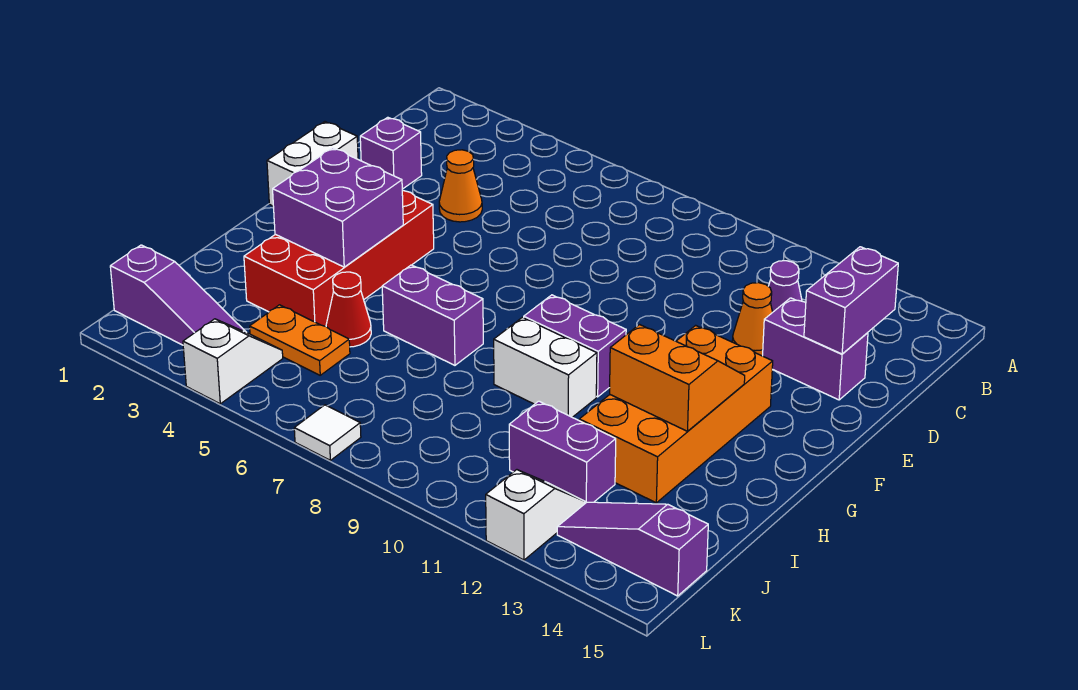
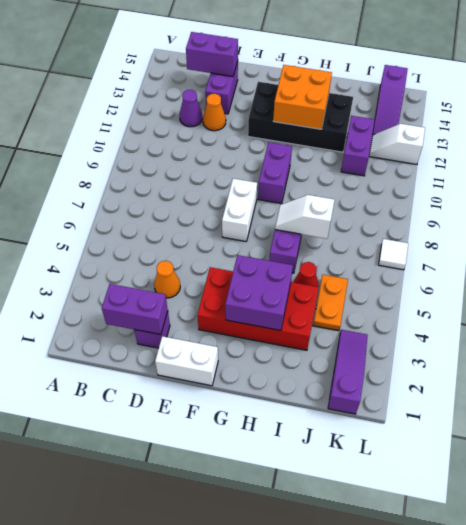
none -> purple 1x2 brick [102,284,168,335]
orange 2x4 brick [579,325,773,503] -> black 2x4 brick [248,82,353,152]
orange 2x2 slope [610,325,745,431] -> orange 2x2 brick [273,65,332,129]
white 1x2 brick [494,318,597,417] -> white 1x2 brick moved to [222,179,257,241]
white 1x2 slope [183,319,283,404] -> white 1x2 slope moved to [275,195,335,239]

